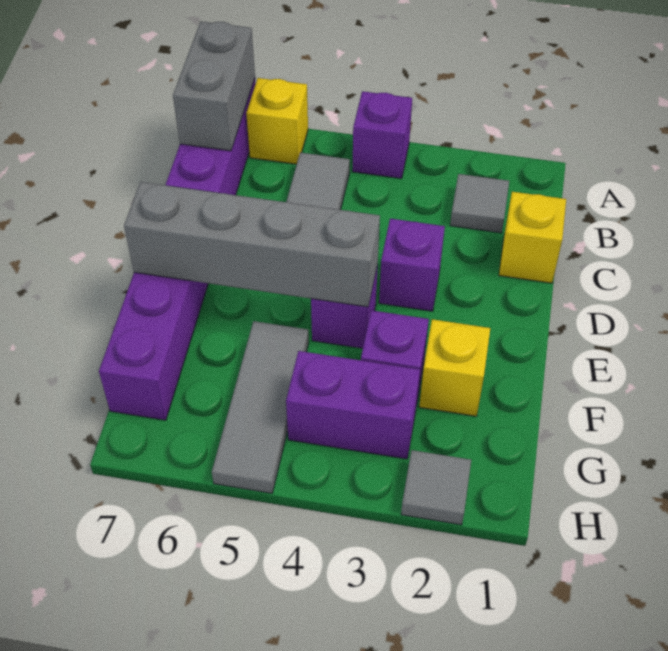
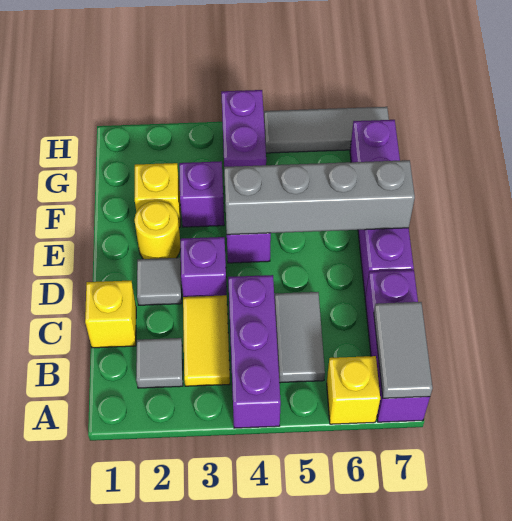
purple 1x1 brick [352,91,412,179] -> purple 1x3 brick [228,275,281,428]
grey 1x2 brick [173,21,255,151] -> grey 1x2 tile [374,302,433,398]
none -> yellow 1x2 tile [183,295,230,386]
none -> yellow 1x1 round brick [134,201,181,259]
grey 1x3 tile [212,321,309,493] -> grey 1x3 tile turned to [264,107,389,153]
purple 1x2 brick [286,351,420,459] -> purple 1x2 brick turned to [221,90,266,167]
grey 1x1 tile [401,450,471,525] -> grey 1x1 tile moved to [137,258,182,305]

